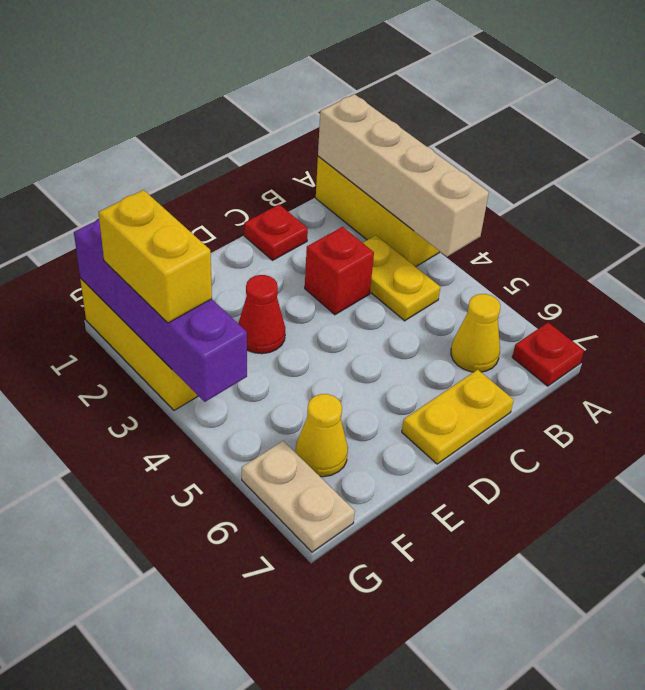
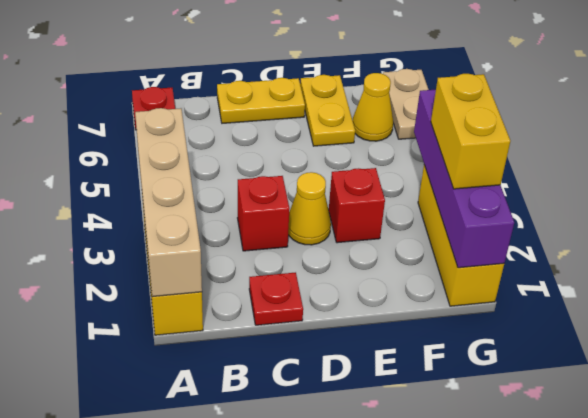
yellow 1x2 plate [363,235,440,321] -> yellow 1x2 plate moved to [300,75,355,146]
yellow 1x1 cone [451,294,500,372] -> yellow 1x1 cone moved to [288,172,331,245]
red 1x1 cone [238,275,285,354] -> red 1x1 brick [329,168,385,243]

